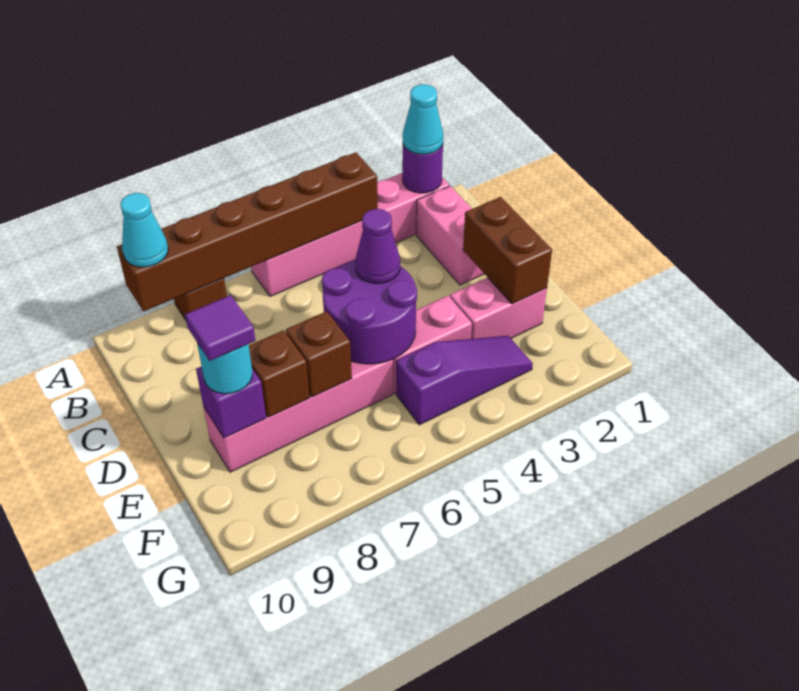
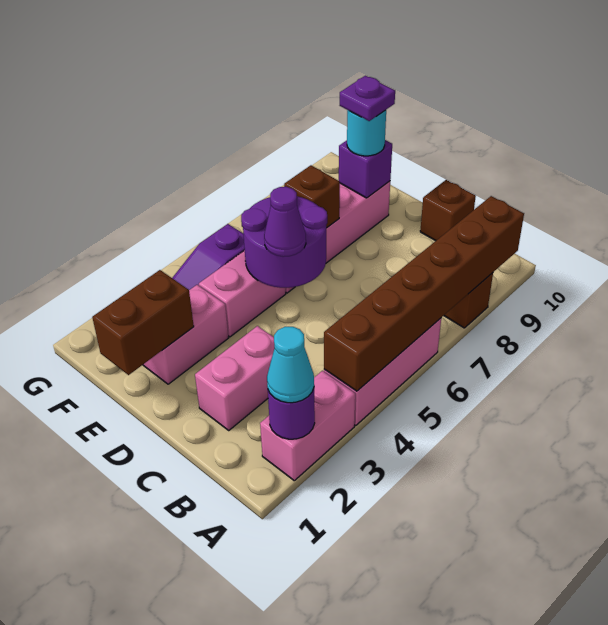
cyan 1x1 cone [120,193,168,267] -> none
pink 1x2 brick [416,186,484,285] -> pink 1x2 brick turned to [195,326,274,430]
brown 1x2 brick [463,197,552,304] -> brown 1x2 brick turned to [92,270,194,375]
brown 1x1 brick [249,330,310,417] -> brown 1x1 brick moved to [420,180,476,241]
purple 1x1 tile [185,295,255,361] -> purple 1x1 plate [340,76,395,121]

